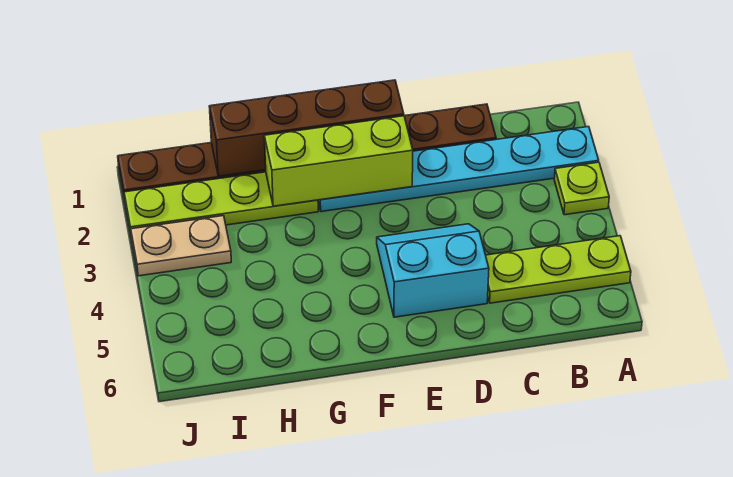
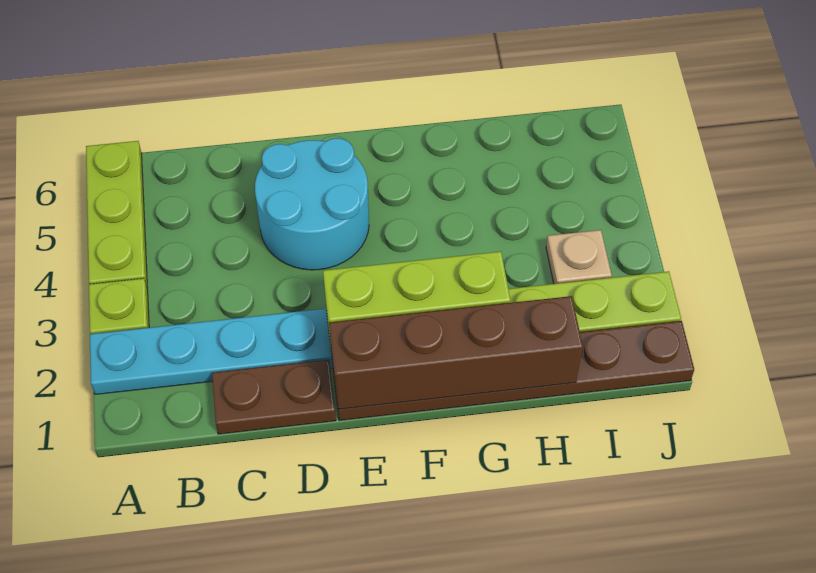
lime 1x3 plate [486,236,631,303] -> lime 1x3 plate turned to [86,141,148,288]
cyan 2x2 slope [377,224,489,317] -> cyan 2x2 round brick [255,138,369,270]
tan 1x2 plate [131,216,231,276] -> tan 1x1 plate [546,230,612,284]

